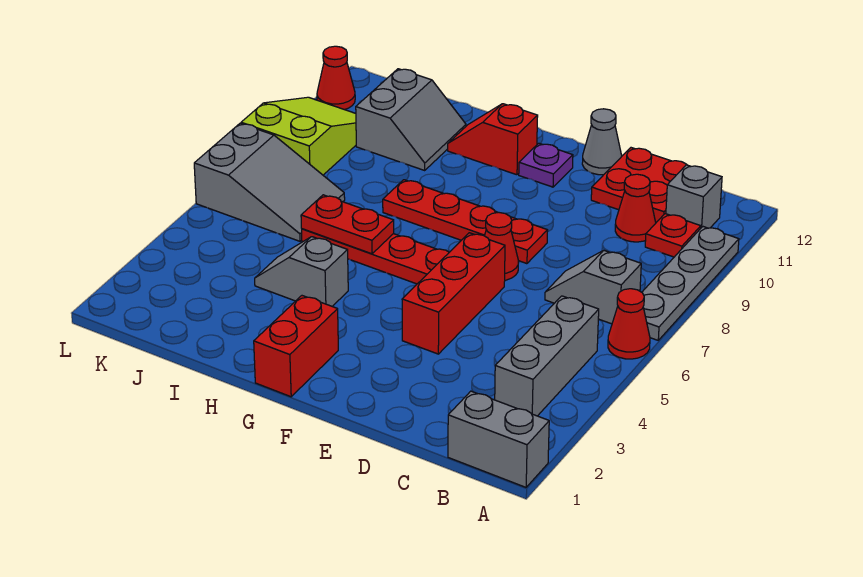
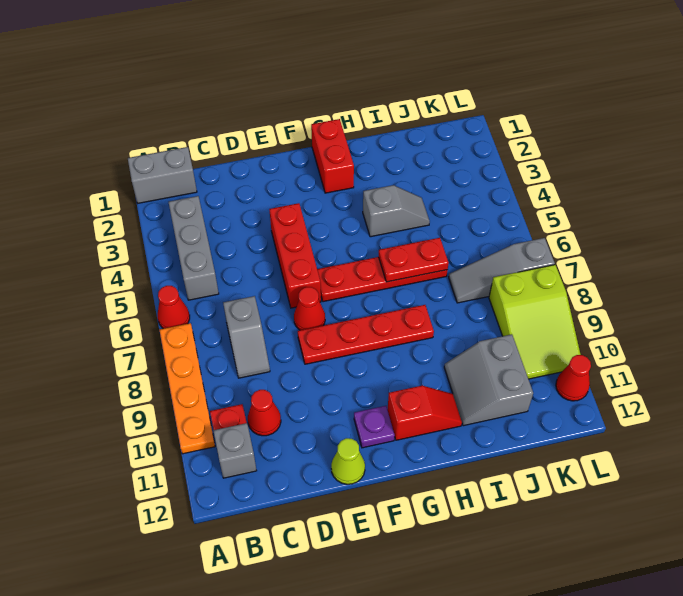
grey 1x4 plate [642,227,739,340] -> orange 1x4 plate [159,323,215,454]
grey 1x2 slope [545,250,641,324] -> grey 1x2 slope turned to [223,296,270,378]
red 2x2 plate [591,148,687,222] -> none
grey 1x1 cone [582,109,622,175] -> lime 1x1 cone [331,438,365,484]
grey 2x3 slope [194,123,345,241] -> grey 1x3 slope [449,238,555,303]

